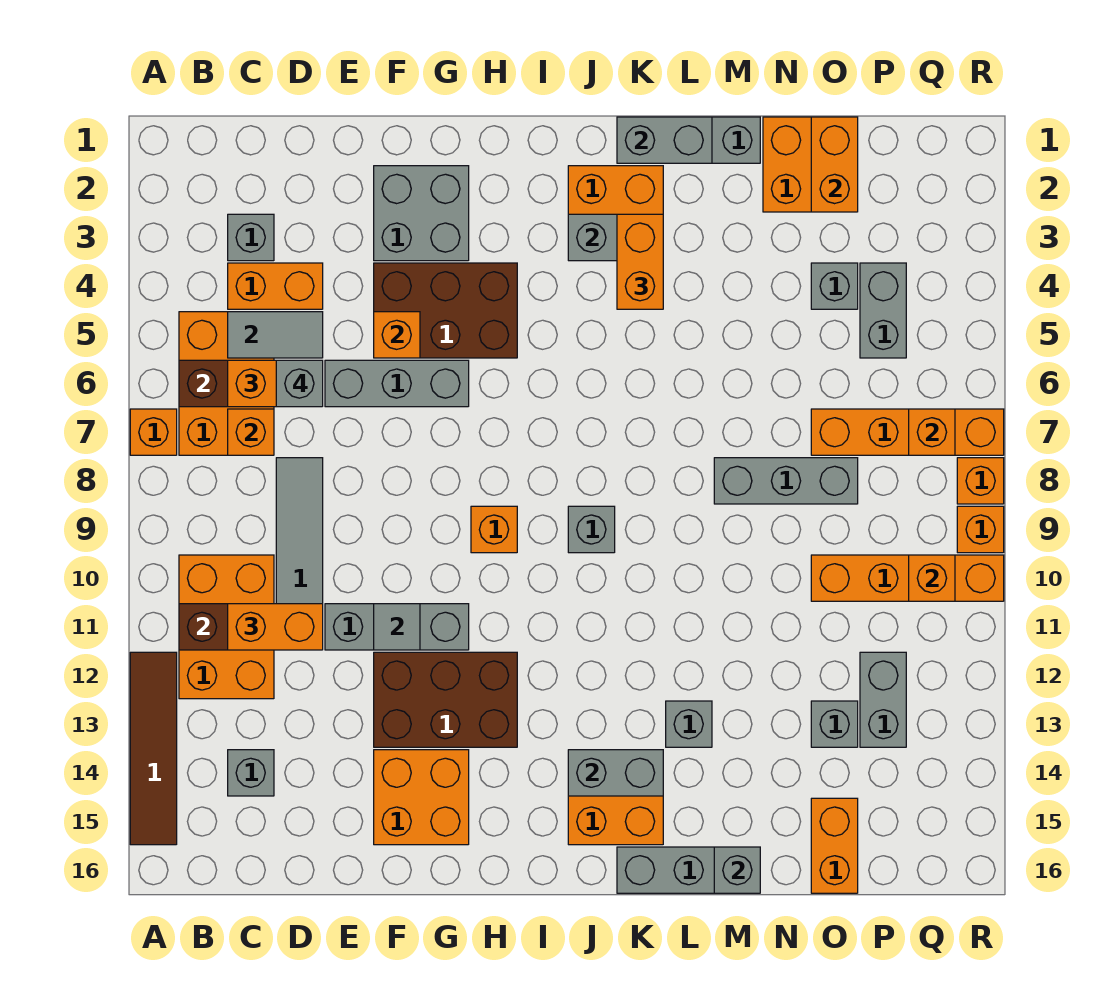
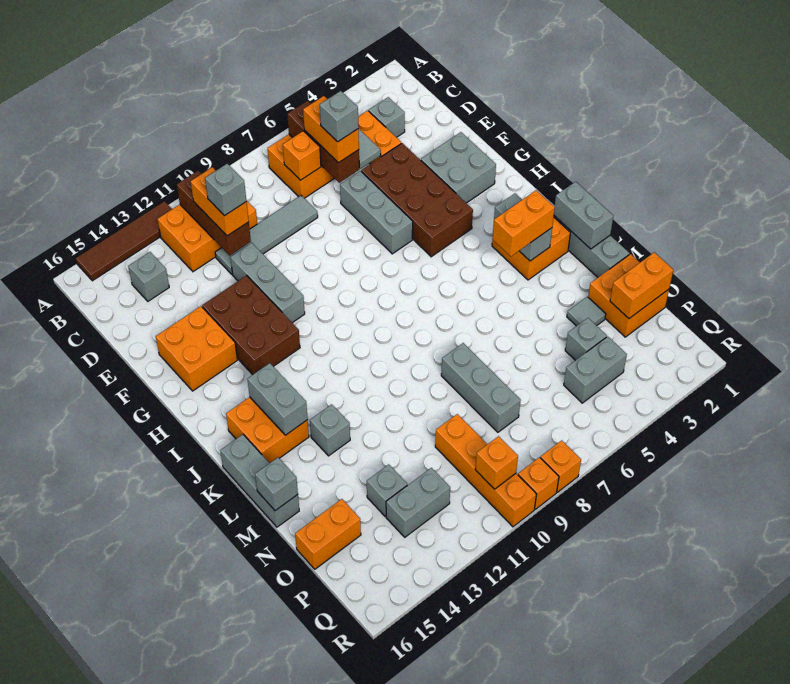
orange 1x1 brick [130,409,177,455] -> none
brown 2x3 brick [374,263,517,358] -> brown 2x4 brick [361,143,473,257]
orange 1x1 brick [374,312,420,358] -> none
grey 1x1 tile [374,604,420,650] -> grey 1x1 tile moved to [567,297,606,326]
orange 1x1 brick [471,506,517,553] -> none
grey 1x1 brick [568,506,615,553] -> grey 1x1 brick moved to [205,164,246,216]
orange 1x4 brick [811,409,1004,455] -> none
orange 1x1 brick [909,409,955,455] -> none

